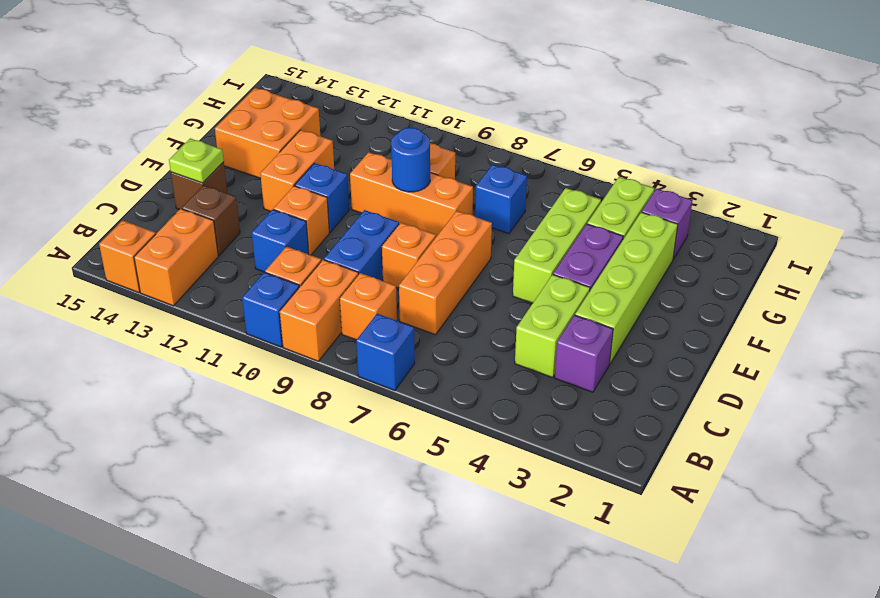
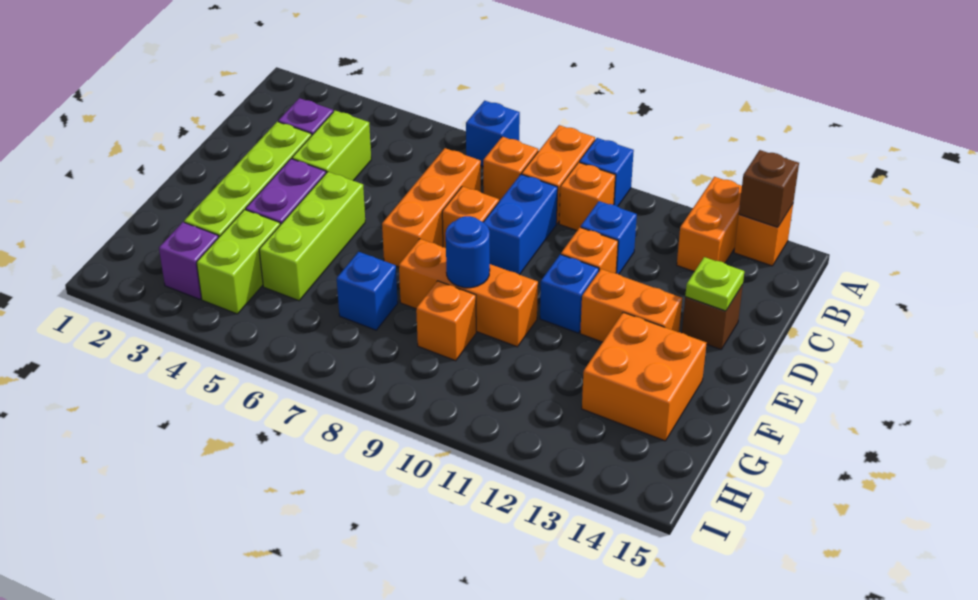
brown 1x1 brick [182,185,240,255] -> brown 1x1 brick moved to [739,150,799,227]
orange 1x2 brick [260,130,334,211] -> orange 1x2 brick turned to [580,269,682,342]

